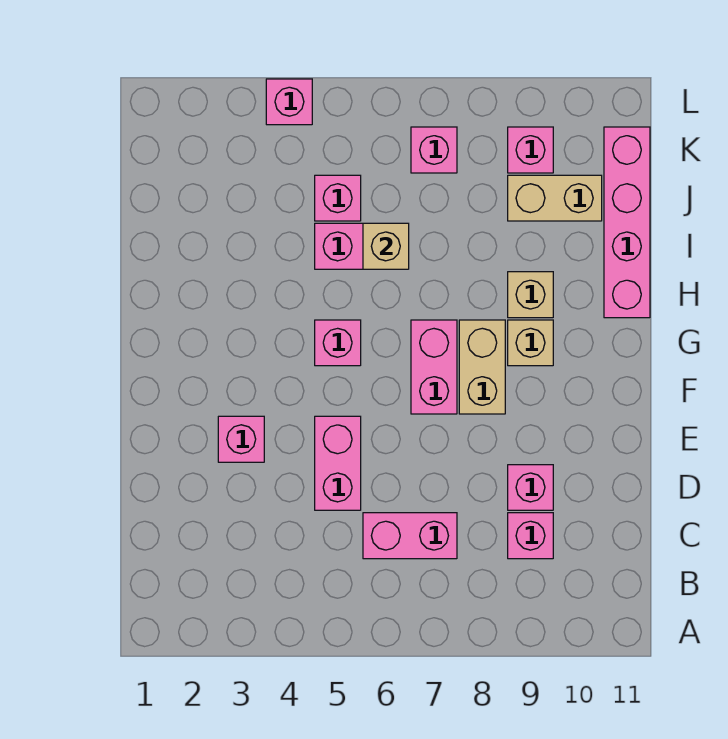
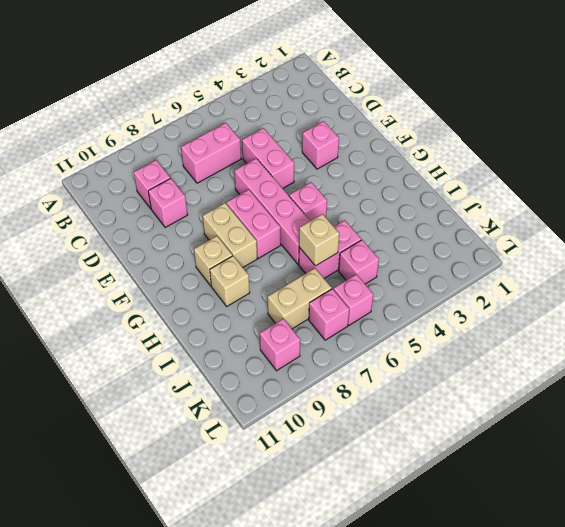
pink 1x4 brick [604,127,650,318] -> pink 1x4 brick moved to [234,158,310,264]
tan 1x2 brick [508,175,602,221] -> tan 1x2 brick moved to [268,268,332,329]
pink 1x1 brick [266,79,312,125] -> pink 1x1 brick moved to [334,274,373,325]

